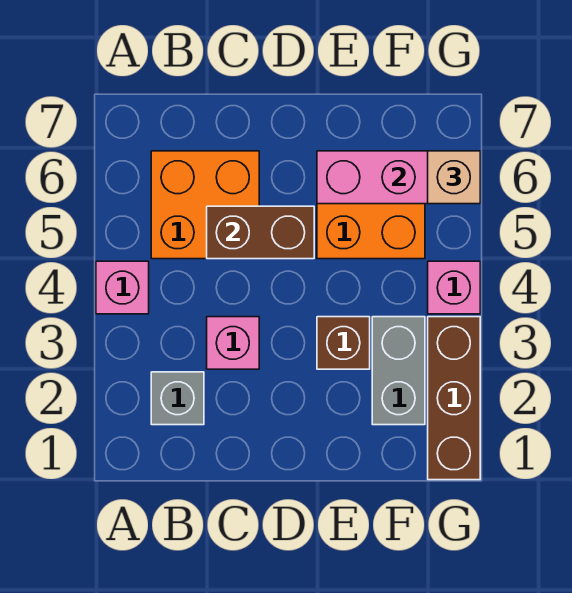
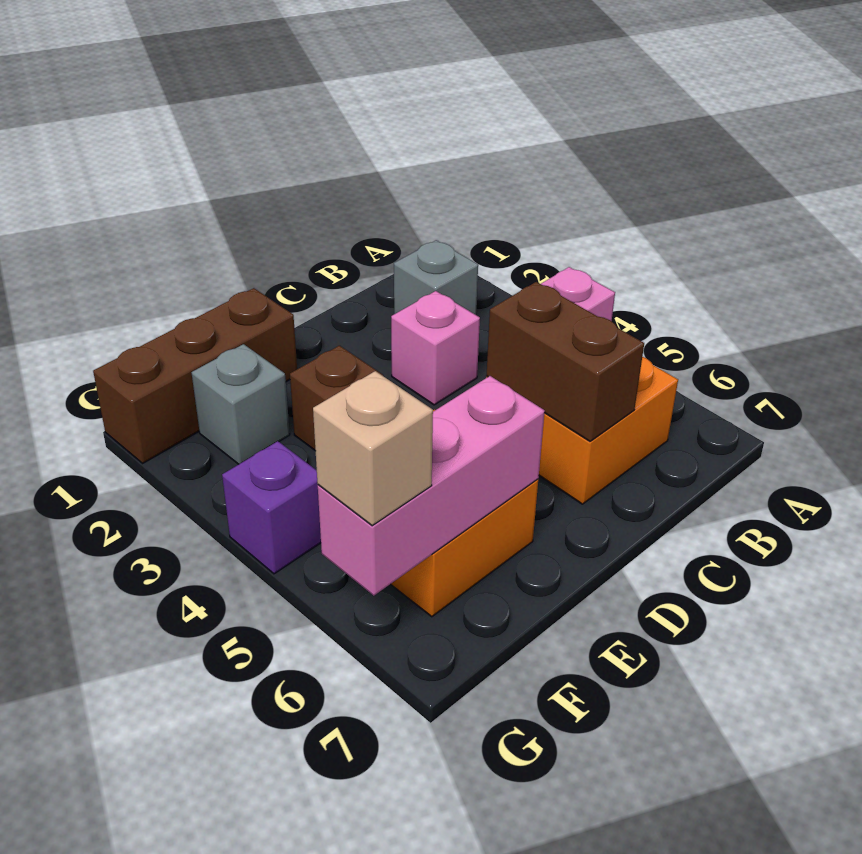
brown 1x2 brick [207,206,314,259] -> brown 1x2 brick turned to [486,282,644,441]
grey 1x2 brick [372,317,425,425] -> grey 1x1 brick [191,344,290,464]
brown 1x3 brick [428,317,480,480] -> brown 1x3 brick turned to [93,288,297,463]
pink 1x1 brick [428,261,480,314] -> purple 1x1 brick [222,441,321,574]

